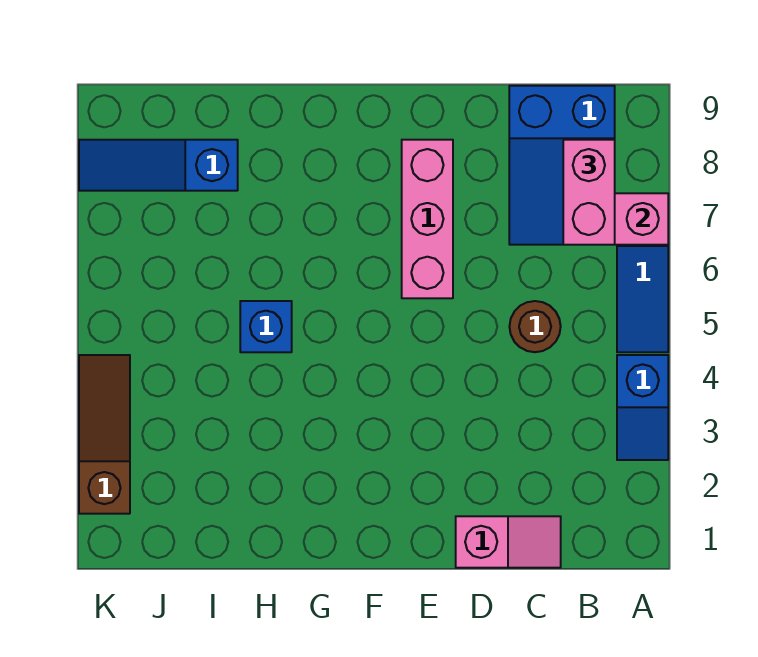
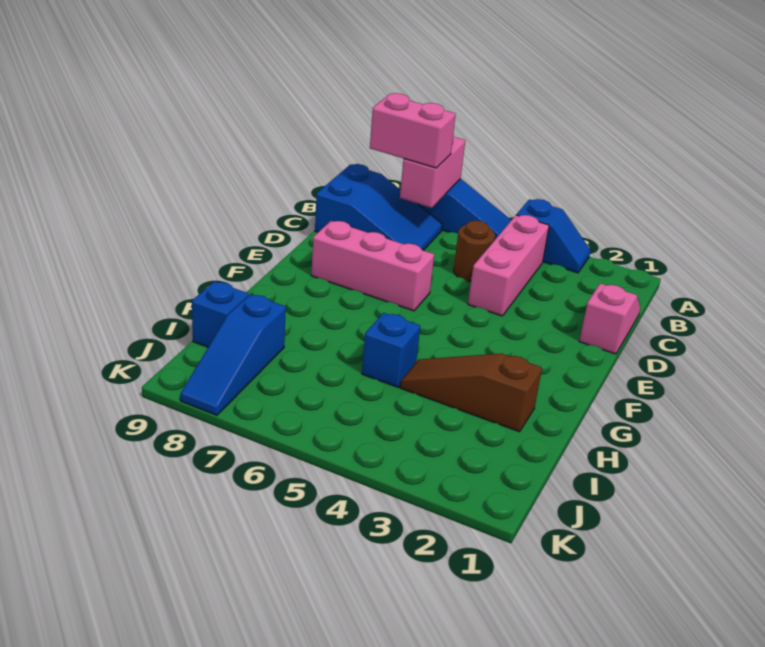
none -> pink 1x3 brick [468,215,549,316]
none -> blue 1x1 brick [192,281,249,347]
brown 1x3 slope [79,355,130,514] -> brown 1x3 slope moved to [400,353,542,432]

